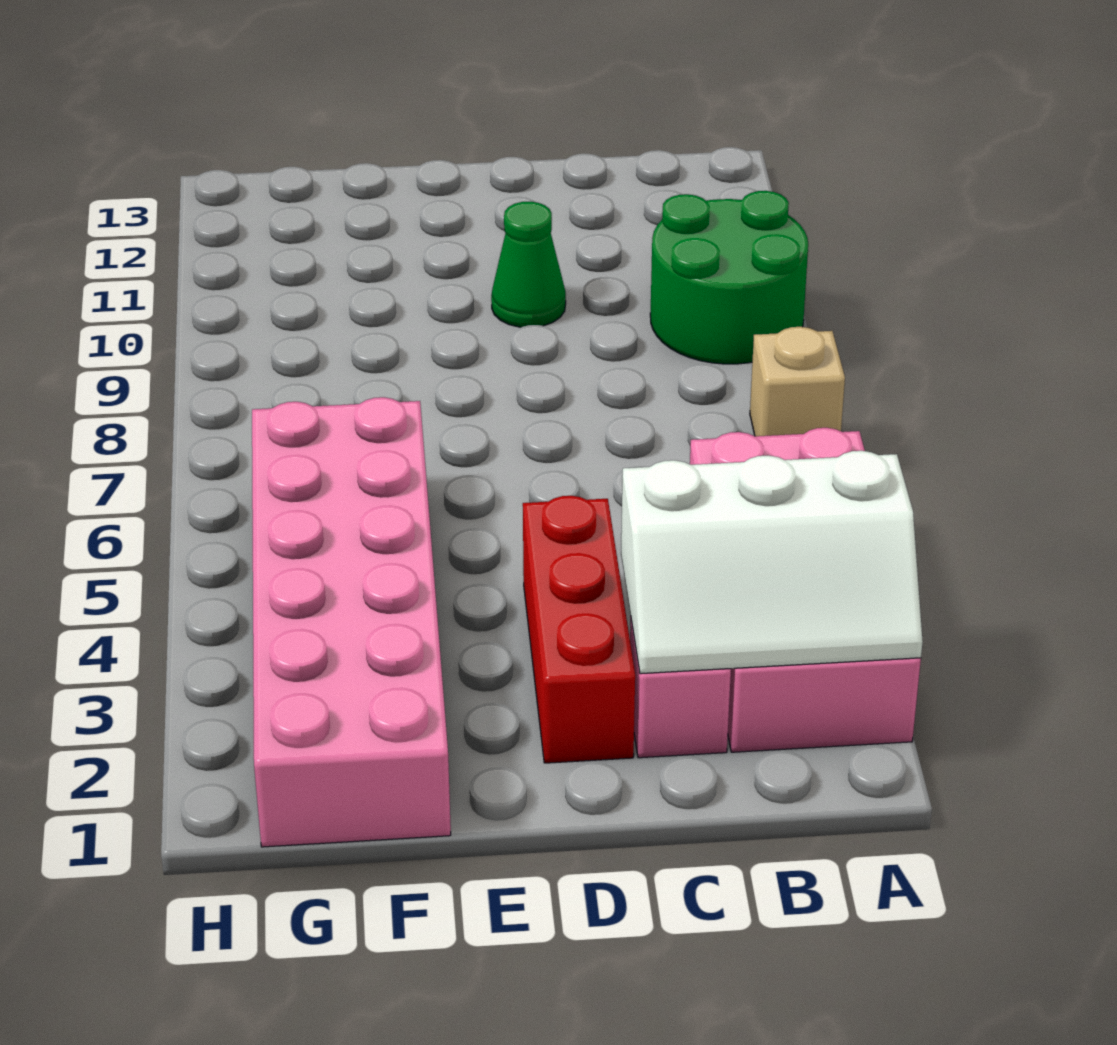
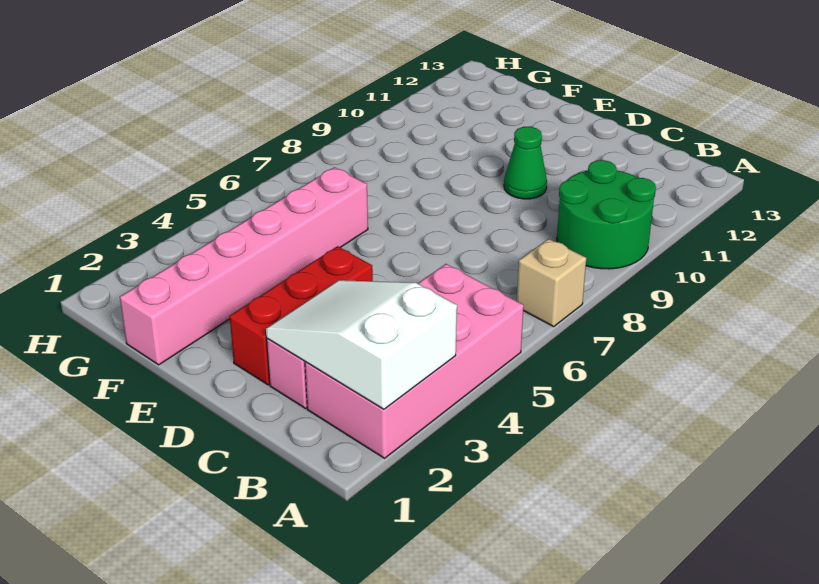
white 2x3 slope [621,451,923,674] -> white 2x3 slope turned to [266,280,457,409]
pink 2x6 brick [252,397,451,847] -> pink 1x6 brick [120,167,368,365]

